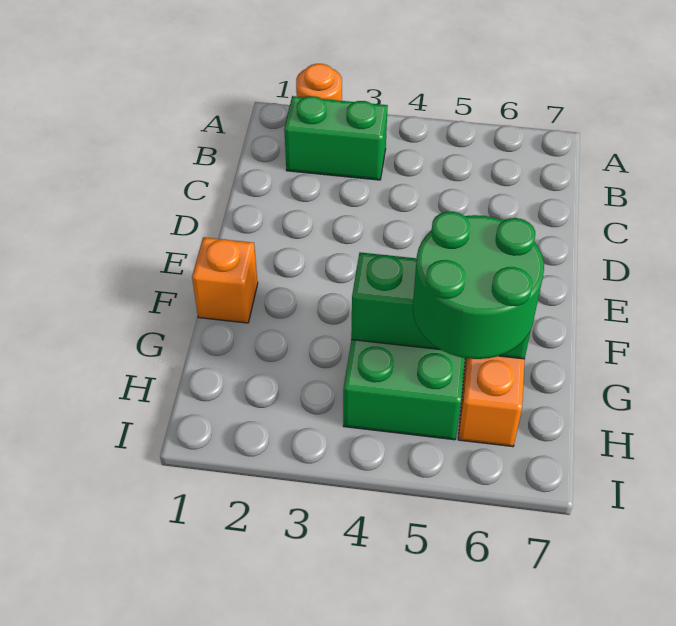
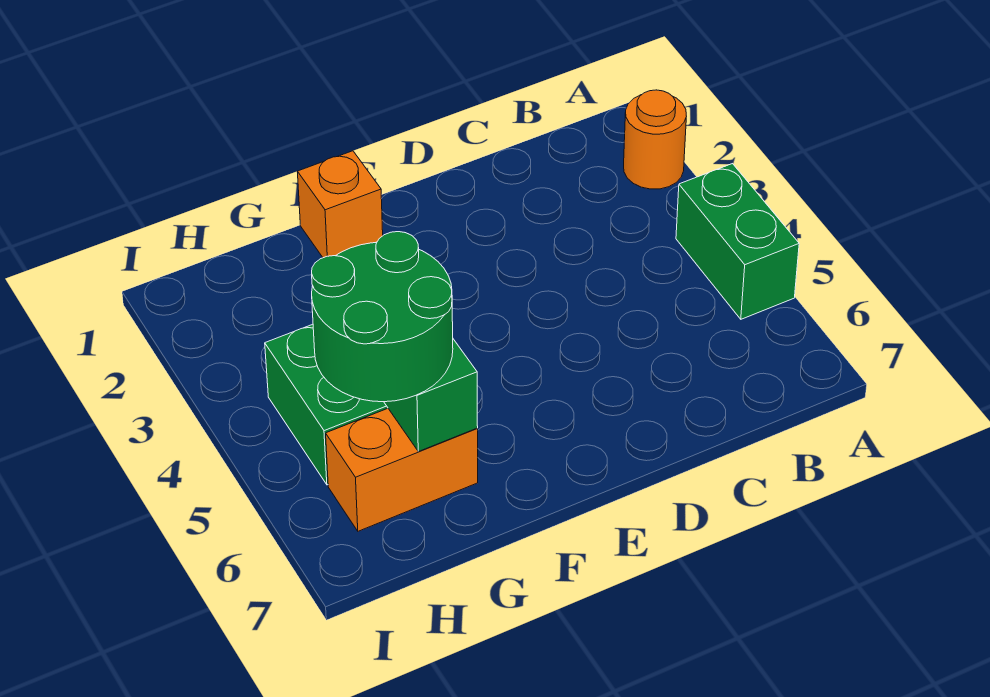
green 1x2 brick [284,96,388,180] -> green 1x2 brick moved to [676,164,799,319]

